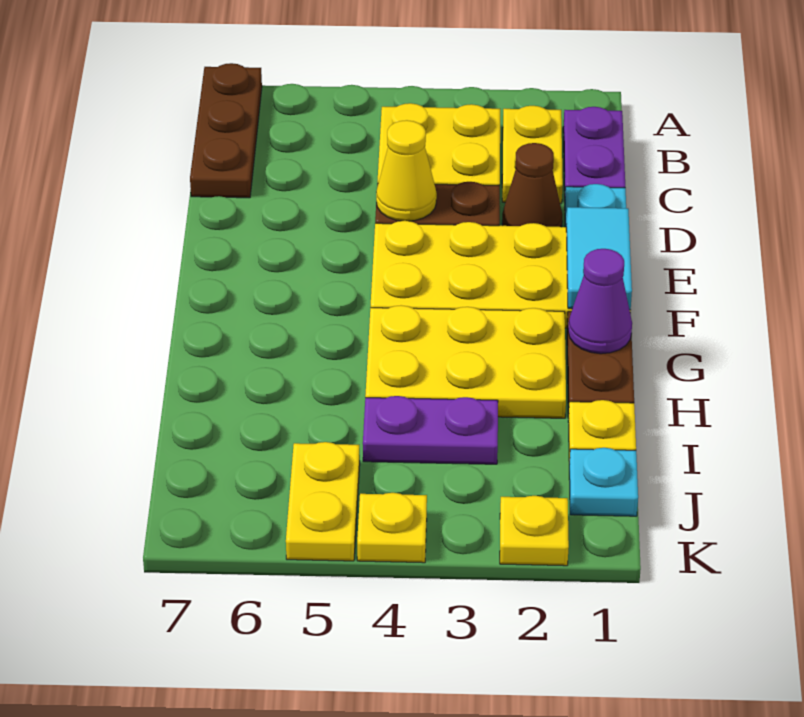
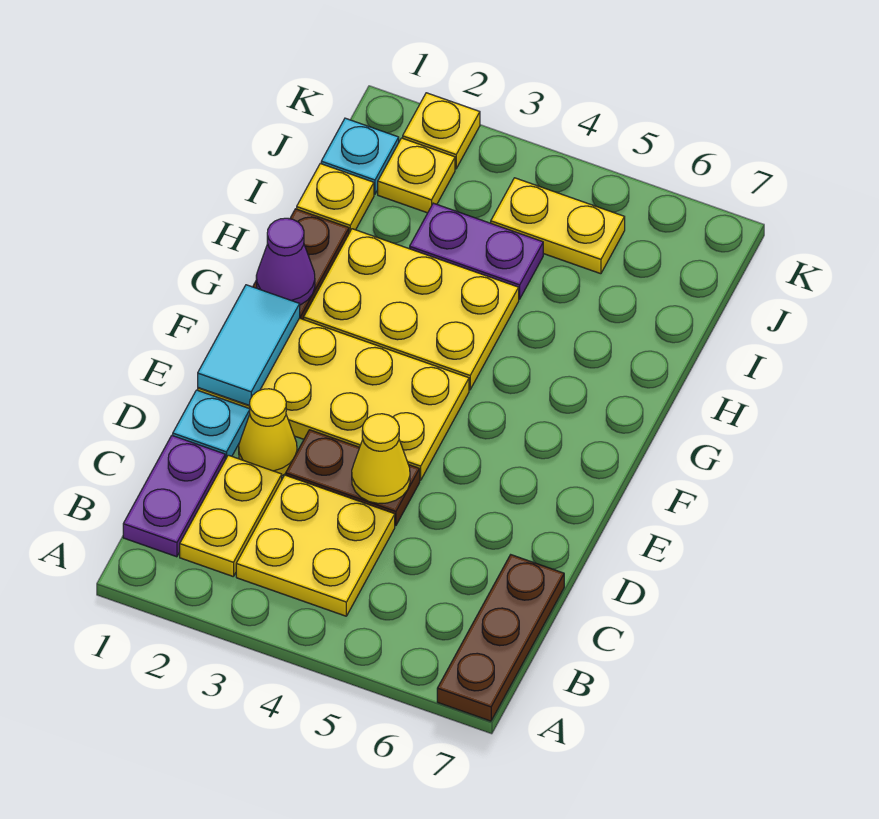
brown 1x1 cone [502,143,562,227] -> yellow 1x1 cone [239,389,297,476]
yellow 1x2 plate [286,442,360,561] -> yellow 1x2 plate turned to [491,178,625,274]
yellow 1x1 plate [357,493,427,563] -> yellow 1x1 plate moved to [378,138,455,213]

